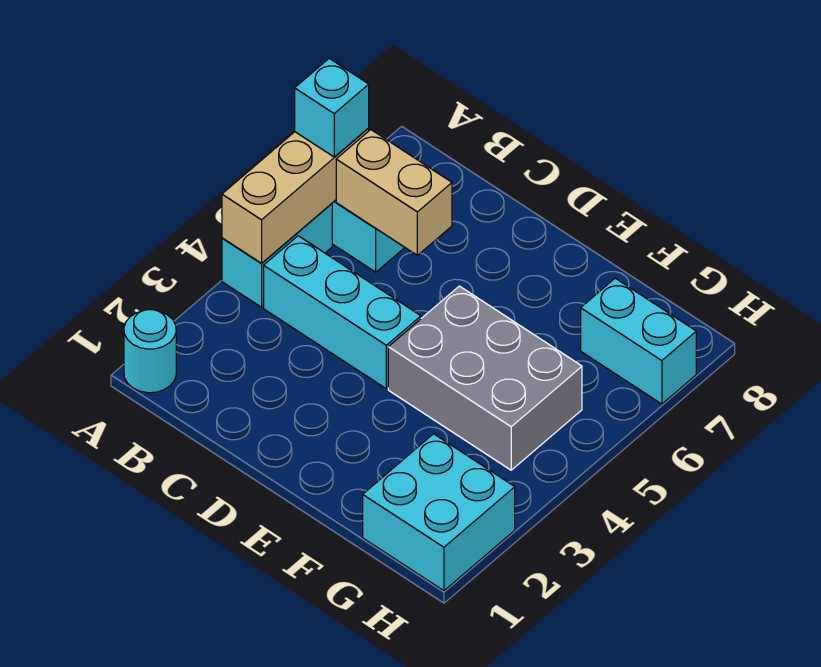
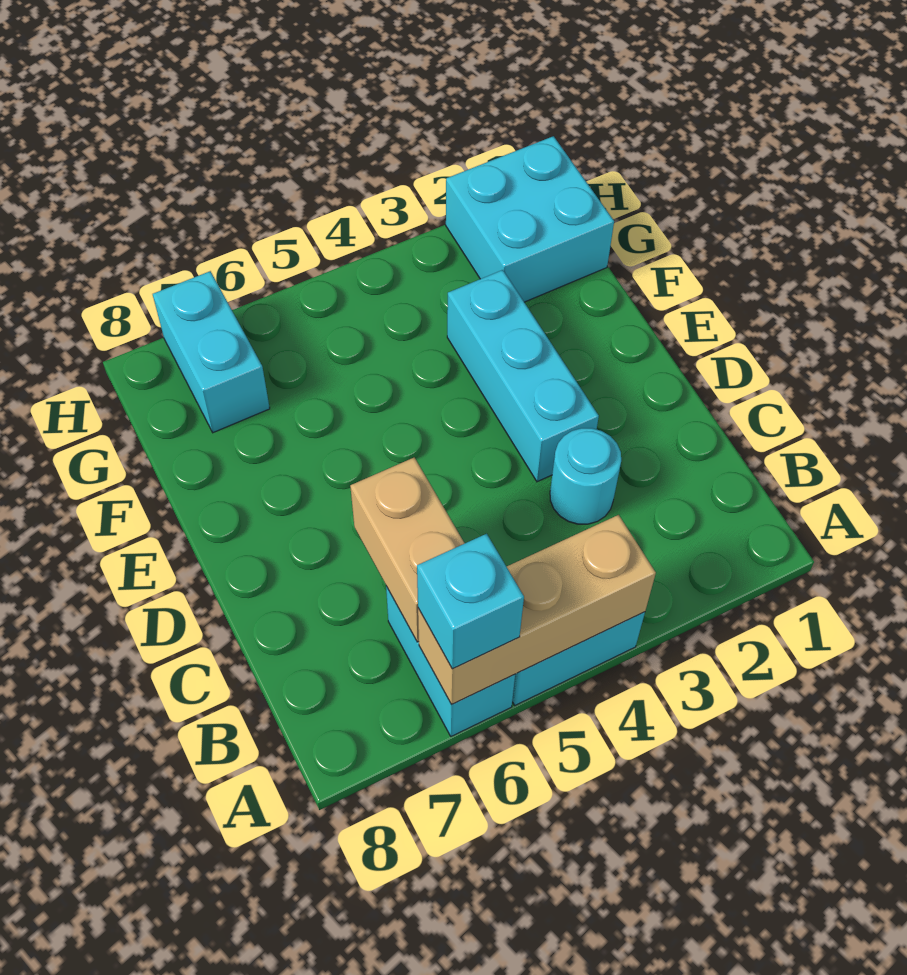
cyan 1x1 round brick [124,310,176,393] -> cyan 1x1 round brick moved to [550,428,621,524]
cyan 1x3 brick [264,236,421,389] -> cyan 1x3 brick moved to [447,270,599,482]
grey 2x3 brick [388,286,582,470] -> none

